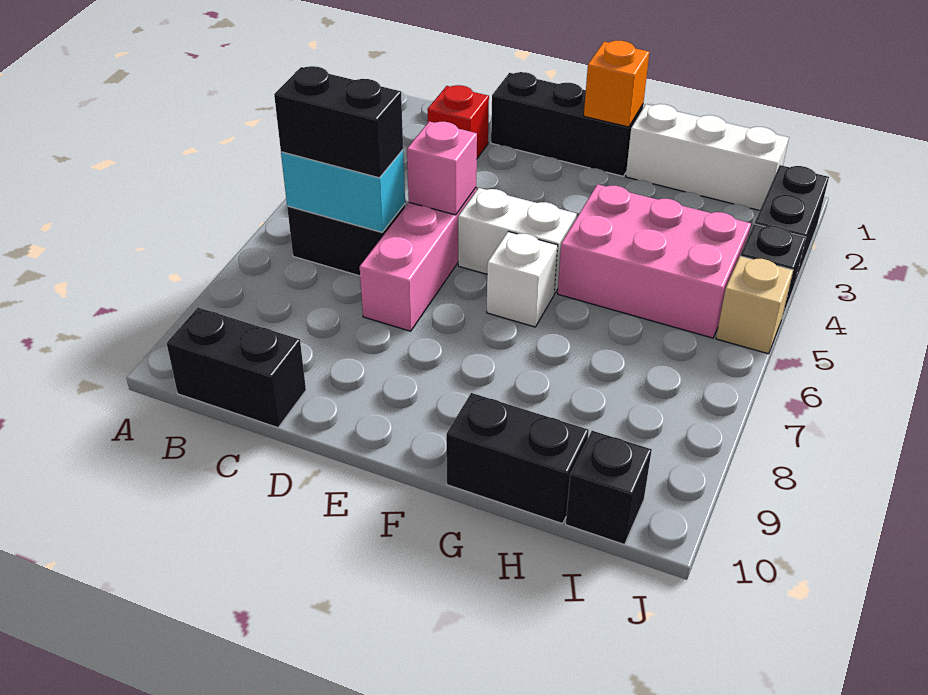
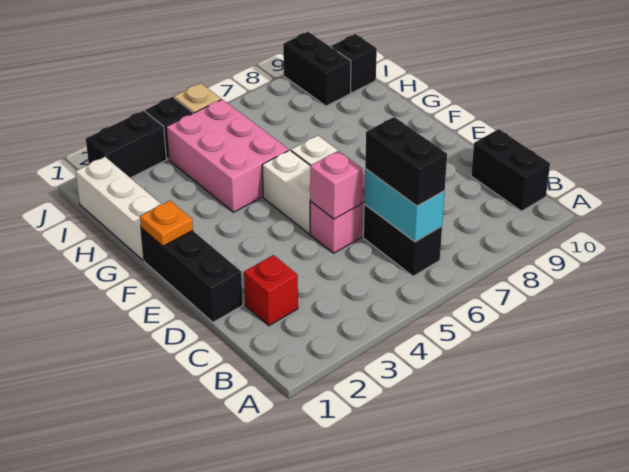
orange 1x1 brick [584,41,649,127] -> orange 1x1 plate [140,201,193,246]
black 1x2 brick [446,393,589,524] -> black 1x2 brick moved to [283,32,351,106]

